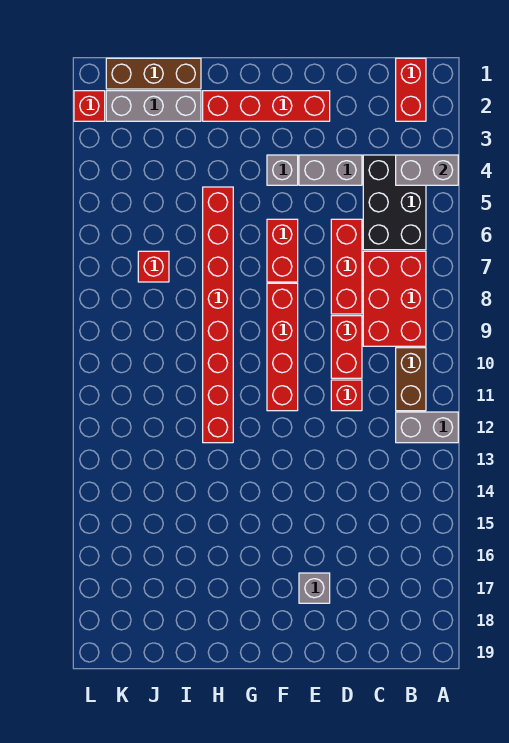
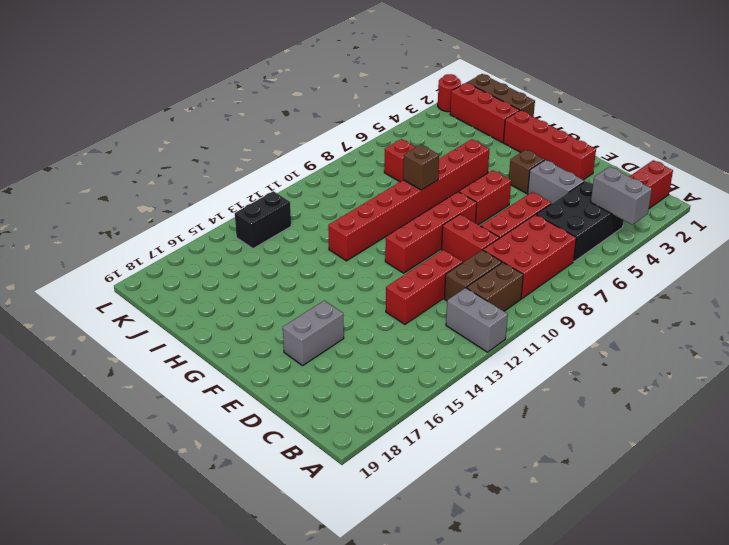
none -> brown 1x2 brick [444,250,502,301]
red 1x2 brick [331,316,362,378] -> red 1x2 brick turned to [442,214,499,262]
red 1x1 brick [331,380,362,411] -> red 1x3 brick [386,250,463,324]
grey 1x1 brick [299,573,330,603] -> grey 1x2 brick [283,301,344,366]
grey 1x1 brick [267,155,298,185] -> brown 1x1 brick [509,150,544,193]
none -> brown 1x1 brick [403,145,439,190]
grey 1x3 brick [106,91,201,121] -> red 1x3 brick [450,83,519,143]
none -> black 1x2 brick [235,191,291,249]
red 1x1 brick [74,91,105,121] -> red 1x1 round brick [438,74,461,112]

